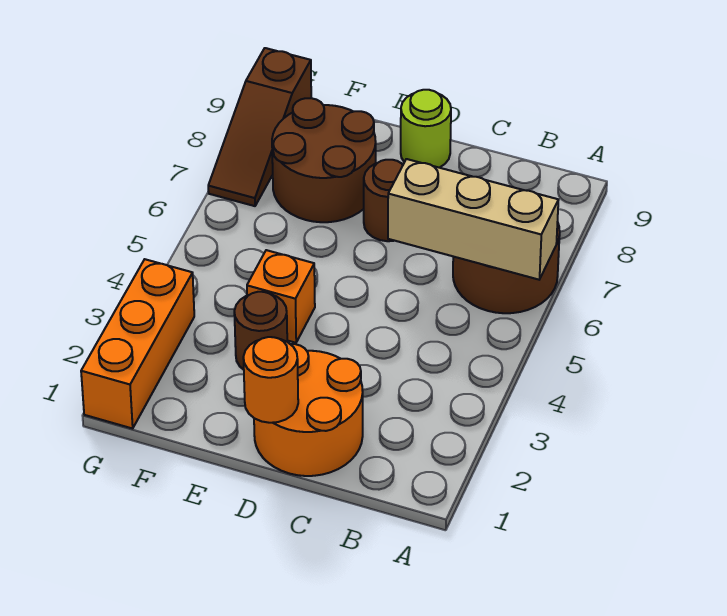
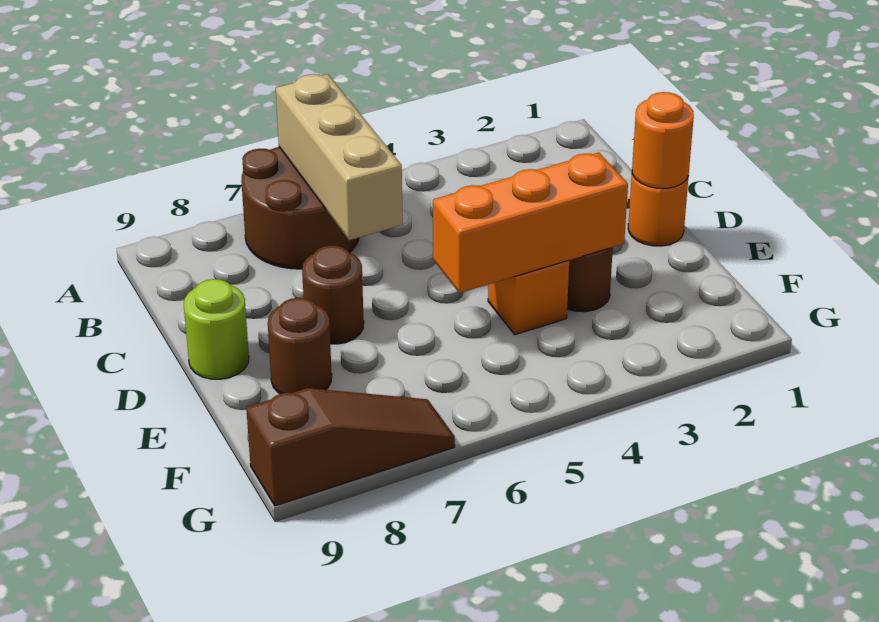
orange 2x2 round brick [254,344,363,476] -> orange 1x1 round brick [628,174,689,246]
brown 2x2 round brick [272,98,376,222] -> brown 1x1 round brick [268,298,332,394]
orange 1x3 brick [81,259,194,429] -> orange 1x3 brick moved to [433,152,628,293]

